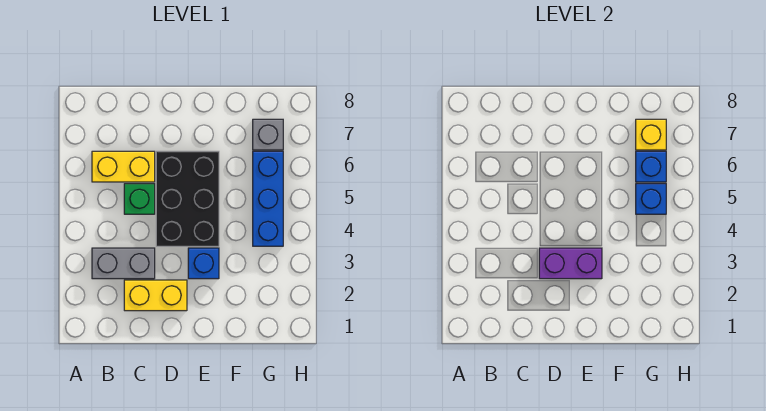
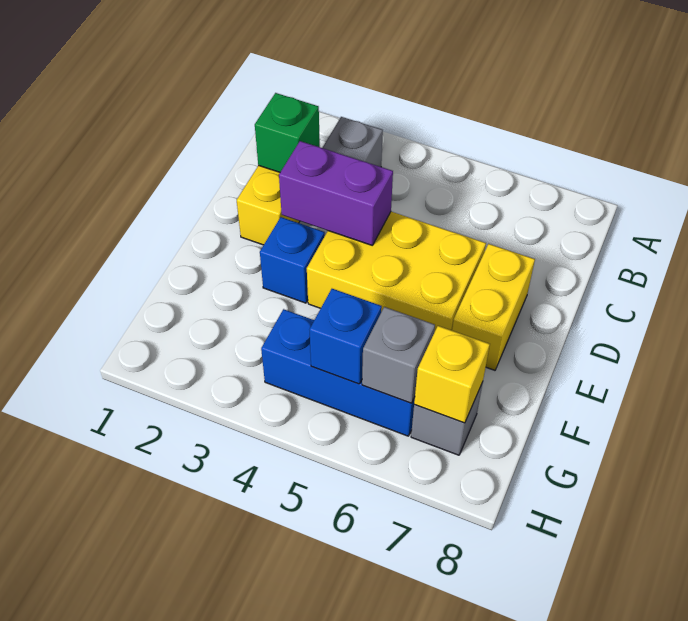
yellow 1x2 brick [92,151,155,182] -> yellow 1x2 brick moved to [452,244,535,370]
green 1x1 brick [124,184,155,214] -> green 1x1 brick moved to [255,93,320,172]
purple 1x2 brick [539,248,602,279] -> purple 1x2 brick turned to [279,141,393,245]
black 2x3 brick [156,151,219,246] -> yellow 2x3 brick [307,212,486,332]
blue 1x1 brick [636,151,666,182] -> grey 1x1 brick [362,307,435,403]

